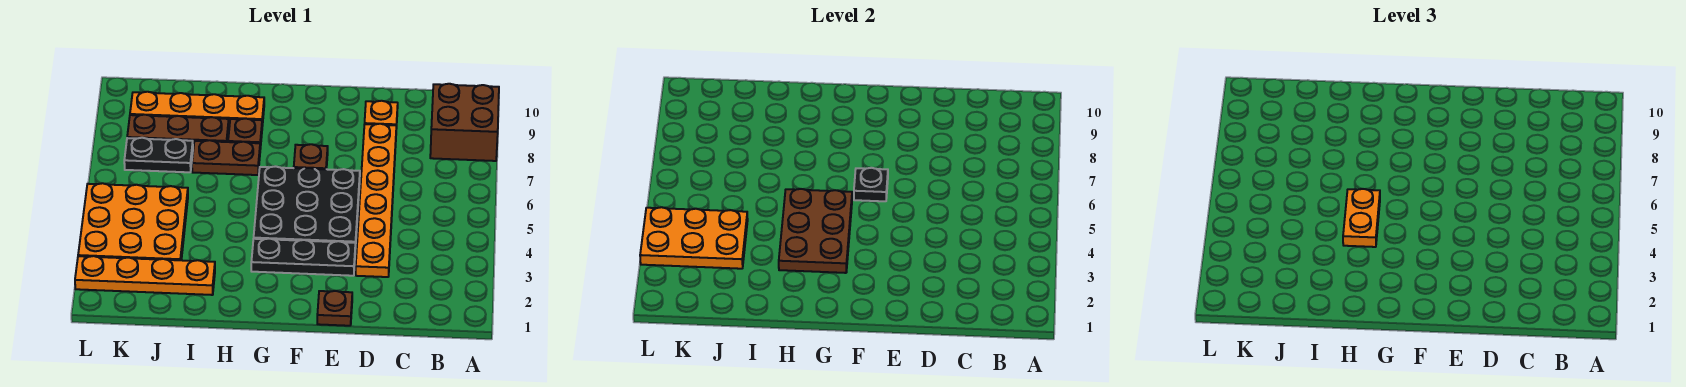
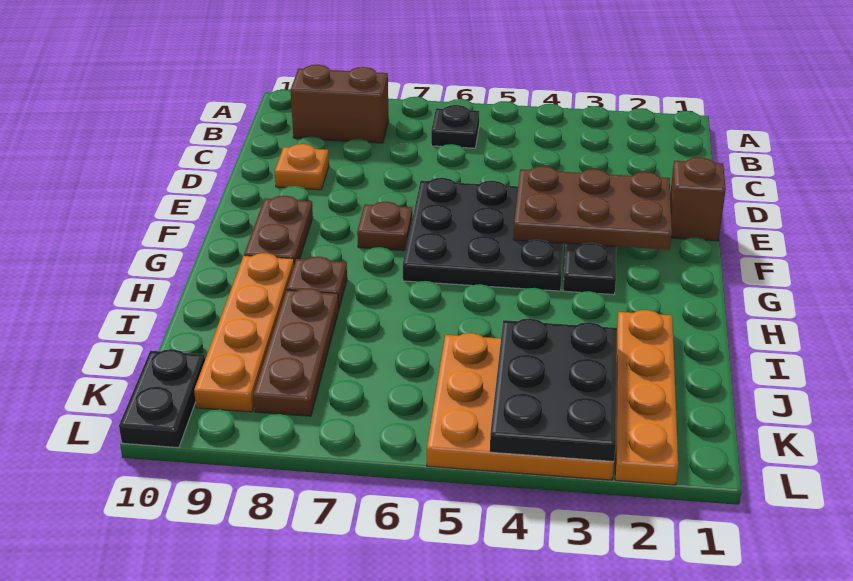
brown 2x2 brick [430,84,499,161] -> brown 1x2 brick [290,65,389,143]
orange 1x6 plate [356,124,396,277] -> none
brown 1x1 plate [317,291,352,326] -> brown 1x1 brick [670,157,726,241]
black 1x1 plate [854,168,888,201] -> black 1x1 plate moved to [431,105,479,148]
brown 2x3 plate [779,189,852,273] -> brown 2x3 plate moved to [513,166,672,250]
orange 1x2 plate [1343,189,1380,247] -> none
brown 1x2 plate [192,140,260,175] -> brown 1x2 plate moved to [244,196,313,264]
orange 2x3 plate [640,207,748,269] -> black 2x3 plate [490,318,617,461]
black 1x2 plate [124,138,193,172] -> black 1x2 plate moved to [119,349,205,448]

